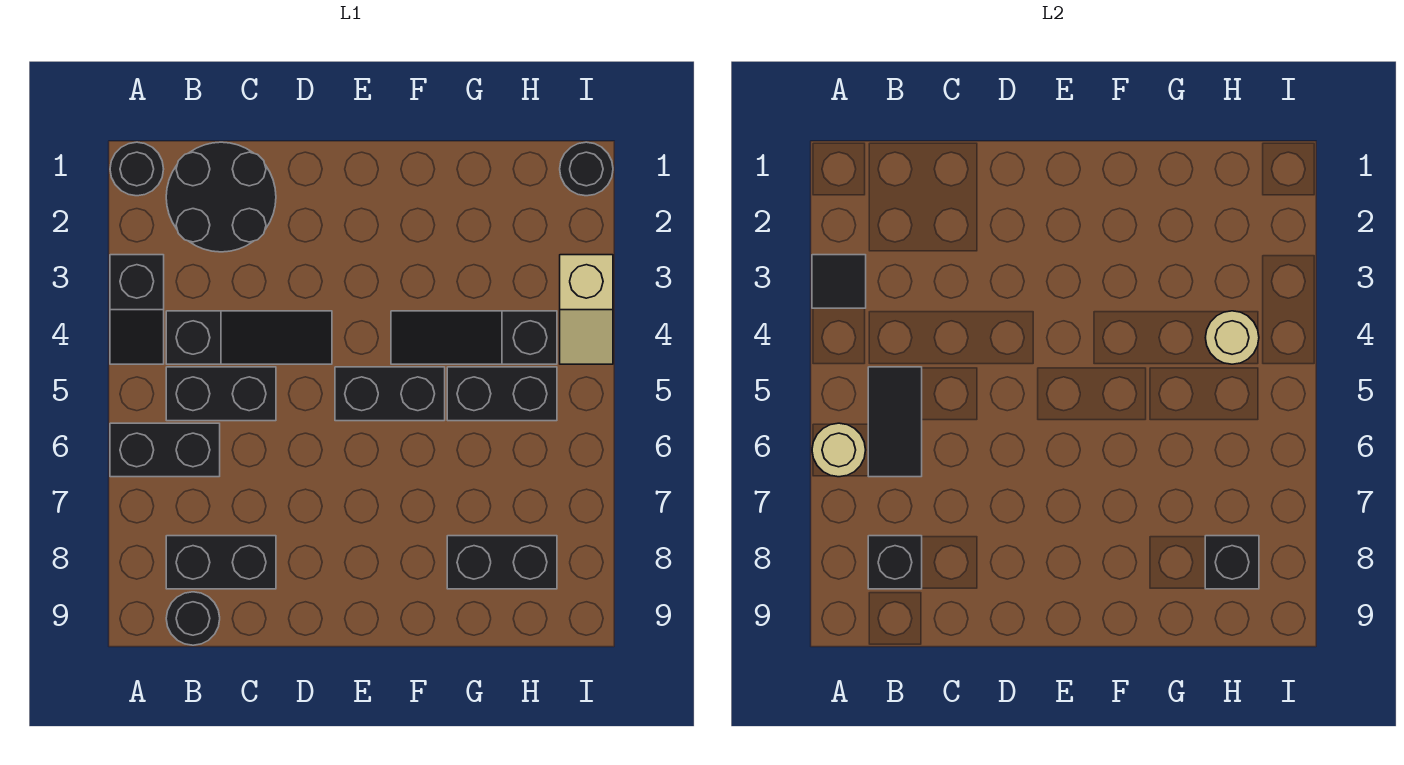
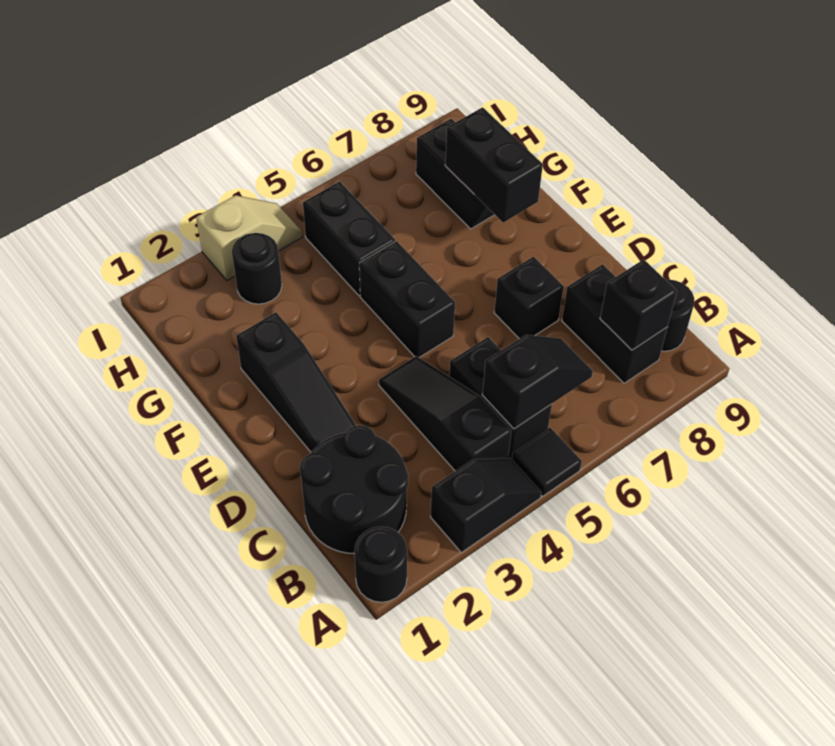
black 1x1 tile [812,255,866,308] -> black 1x1 tile moved to [512,428,582,496]
black 1x2 brick [110,423,220,477] -> black 1x2 brick moved to [445,107,543,223]
tan 1x1 round brick [812,423,866,477] -> none
black 1x2 tile [868,367,922,477] -> black 1x2 slope [482,335,593,429]
black 1x3 slope [391,311,557,364] -> black 1x3 slope moved to [236,312,356,452]
tan 1x1 round brick [1205,311,1259,364] -> none
black 1x1 brick [1205,536,1259,589] -> black 1x1 brick moved to [494,257,564,339]
black 1x1 round brick [560,142,613,196] -> black 1x1 round brick moved to [232,233,282,304]

